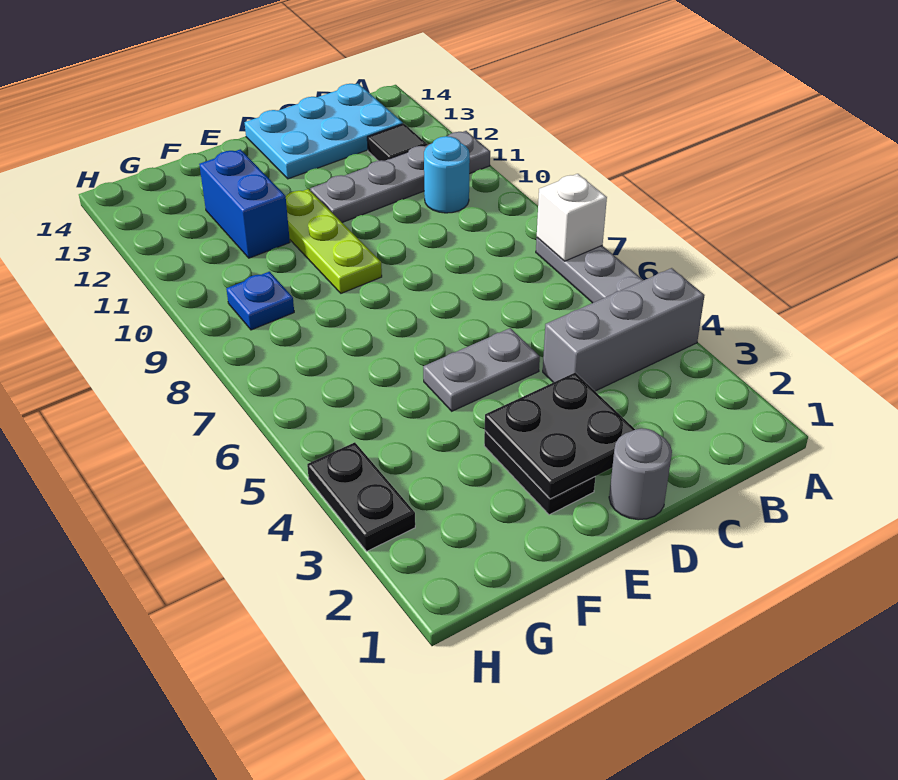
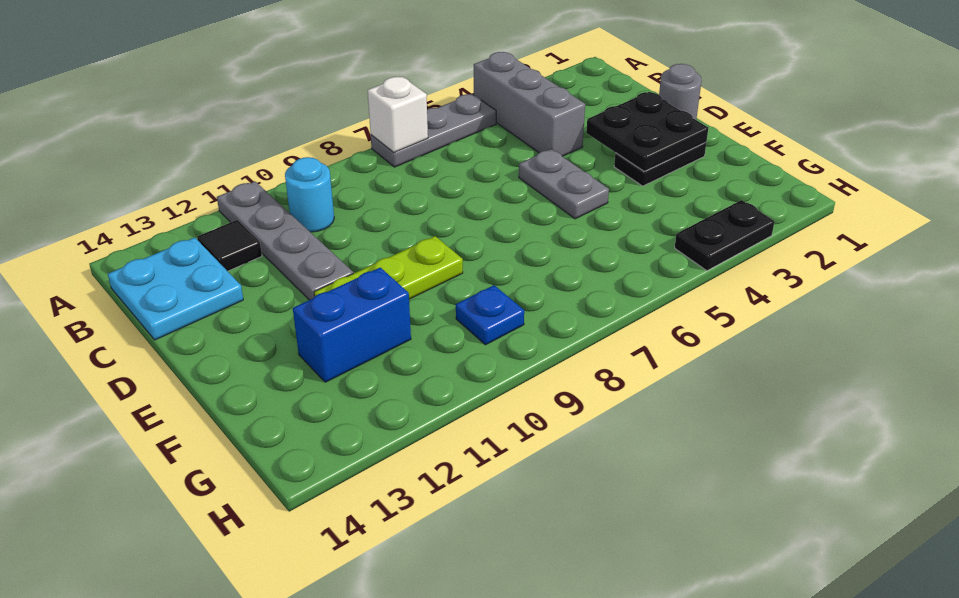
cyan 2x3 plate [245,83,403,179] -> cyan 2x2 plate [108,238,243,340]

